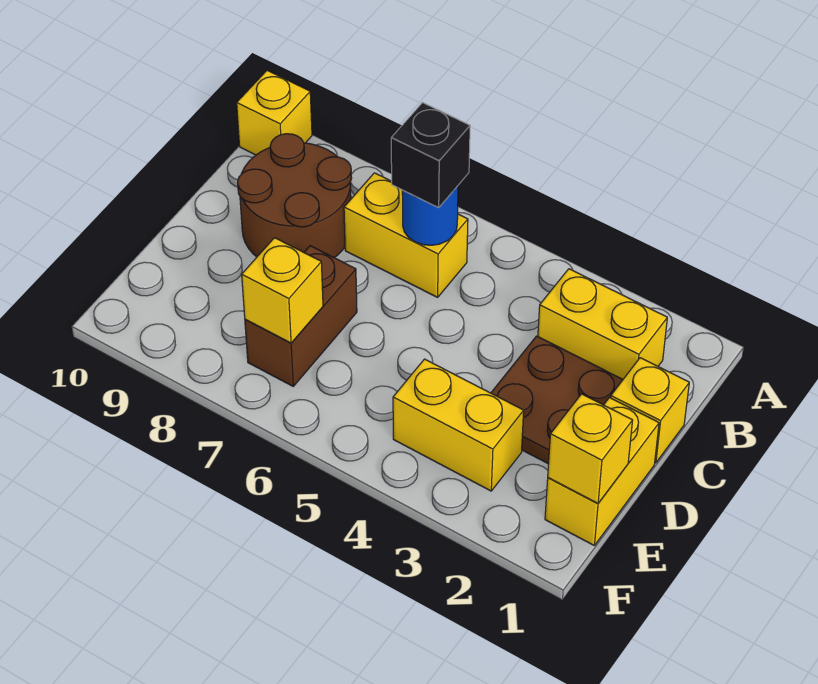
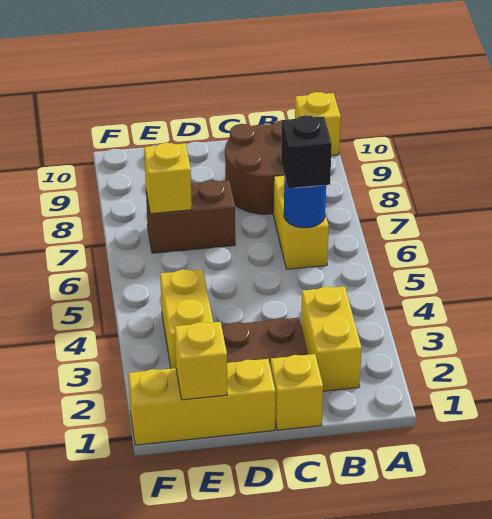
yellow 1x2 brick [545,398,659,545] -> yellow 1x3 brick [128,359,275,445]

